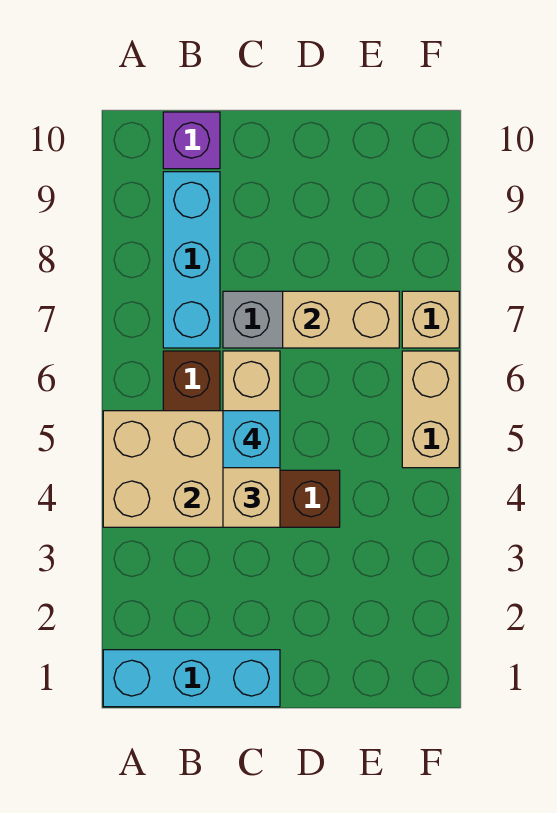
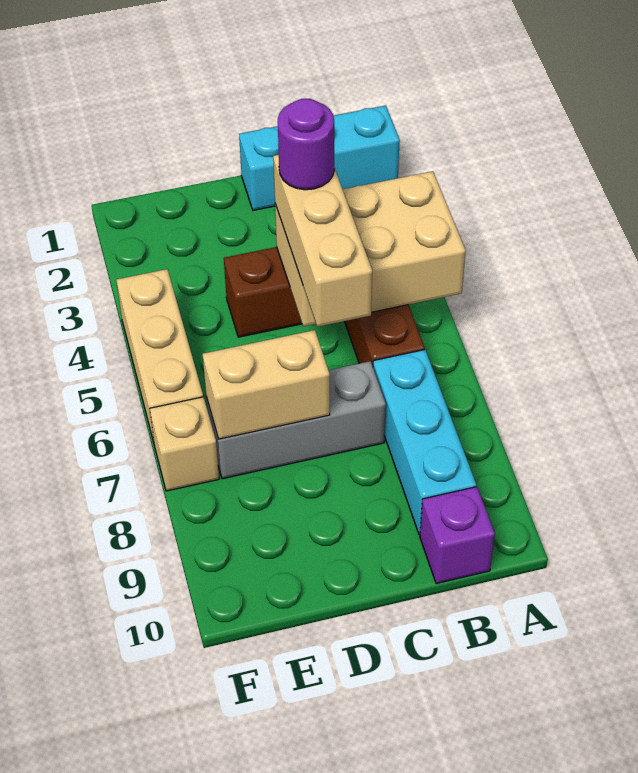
none -> purple 1x1 round brick [278,99,334,190]
cyan 1x1 brick [223,411,280,468] -> none
tan 1x2 brick [402,351,459,468] -> tan 1x3 brick [116,269,203,442]

